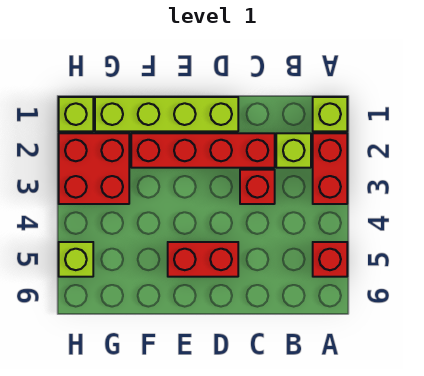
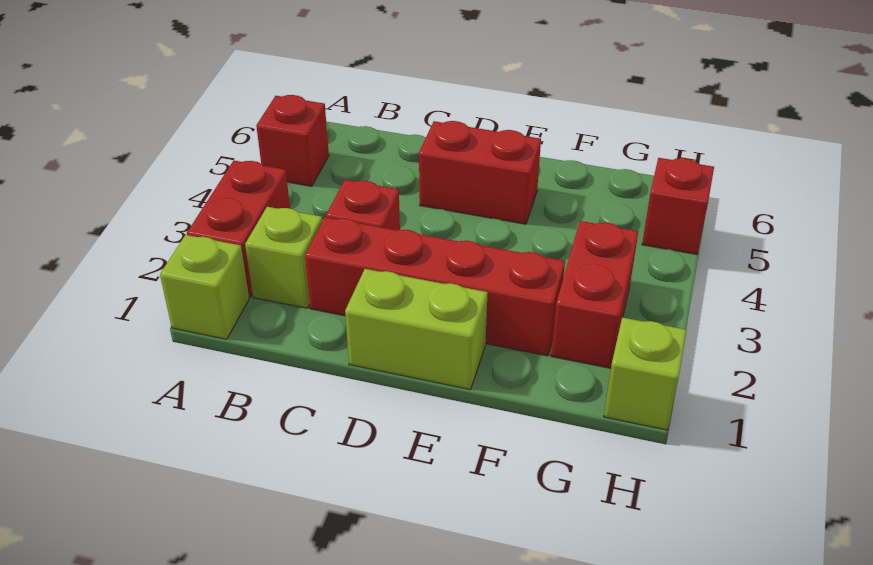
lime 1x4 brick [95,97,238,131] -> lime 1x2 brick [345,269,488,389]
red 2x2 brick [59,133,129,204] -> red 1x2 brick [551,221,638,368]
lime 1x1 brick [59,242,93,277] -> red 1x1 brick [642,158,714,255]

